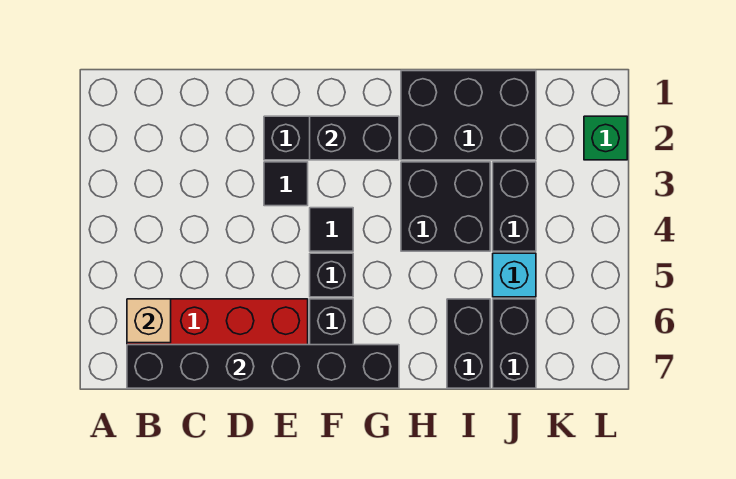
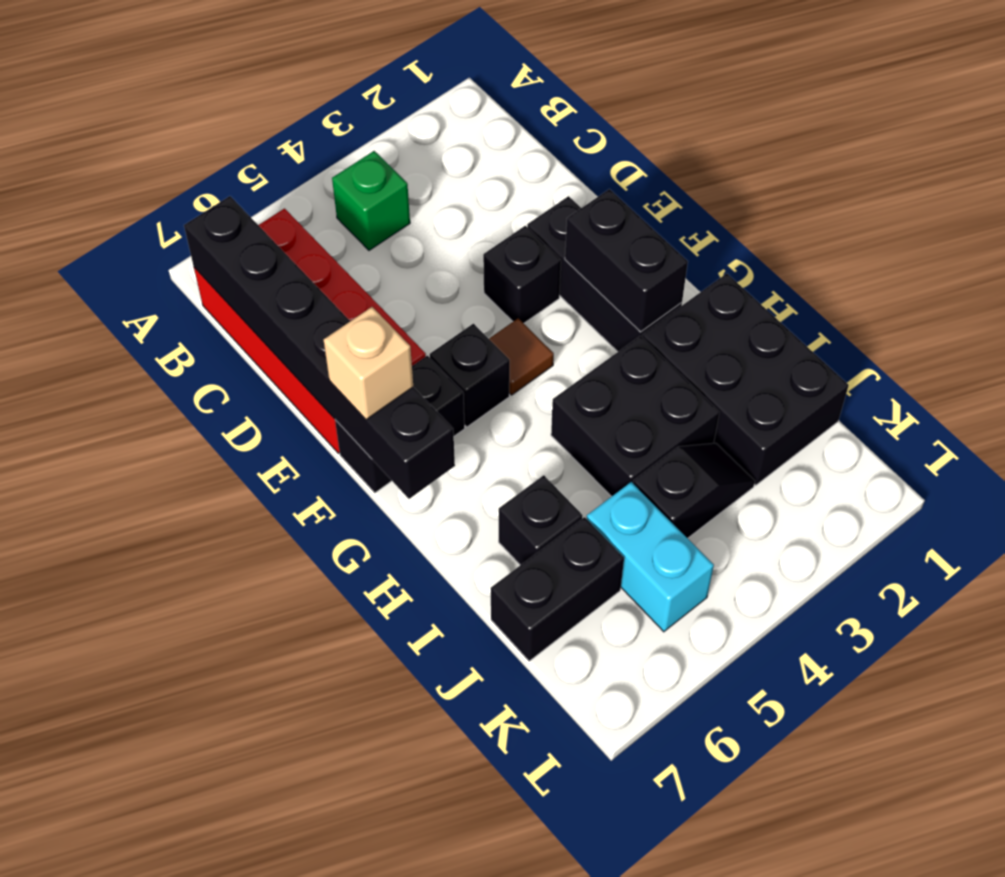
tan 1x1 brick [127,299,171,343] -> tan 1x1 brick moved to [324,307,413,420]
black 1x1 tile [264,162,308,206] -> black 1x1 brick [483,226,561,323]
black 1x1 tile [310,208,353,251] -> brown 1x1 tile [489,318,554,395]
black 1x2 brick [447,299,490,388] -> black 1x1 brick [499,475,583,565]
black 1x2 brick [493,162,536,251] -> black 1x2 slope [633,443,755,538]
cyan 1x1 brick [493,253,536,297] -> cyan 1x2 brick [587,482,714,632]
green 1x1 brick [584,116,627,160] -> green 1x1 brick moved to [332,151,410,250]

